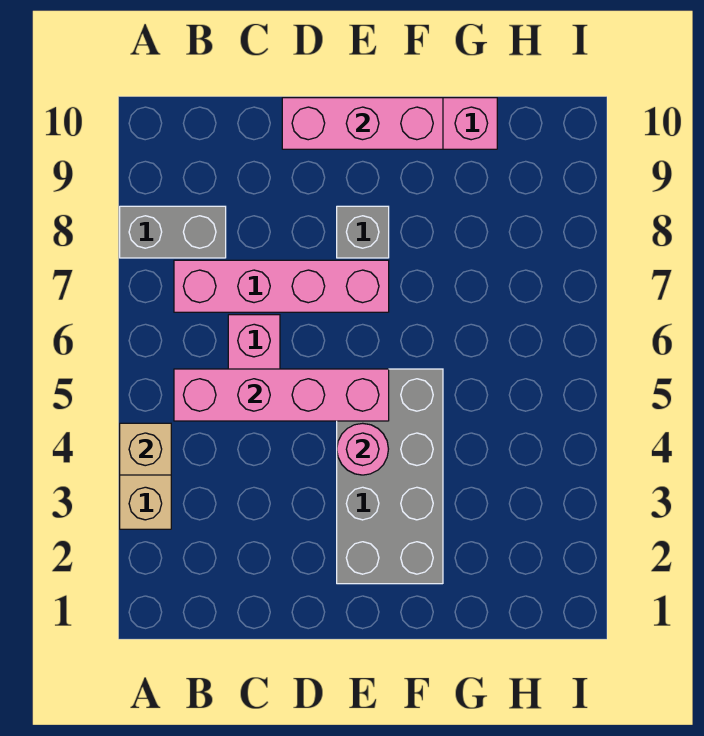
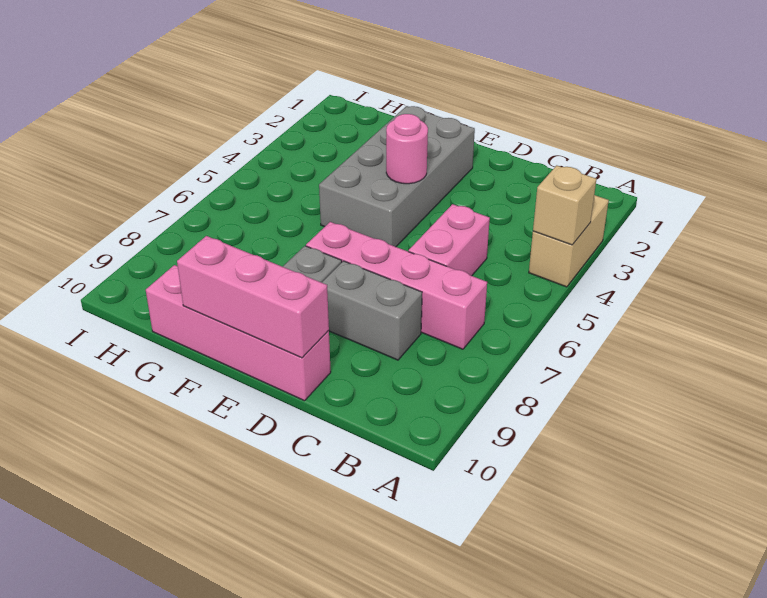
grey 1x2 brick [120,206,226,258] -> grey 1x2 brick moved to [322,261,422,360]
pink 1x4 brick [174,369,389,421] -> none

